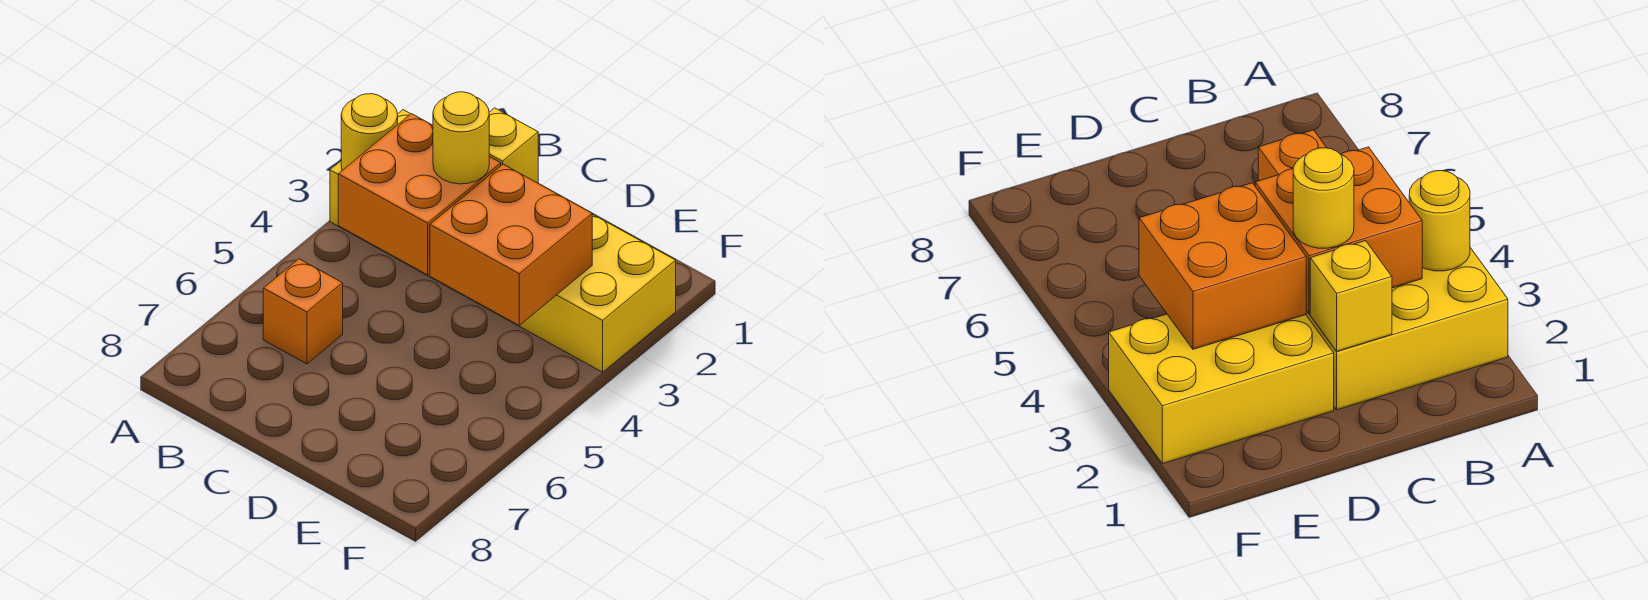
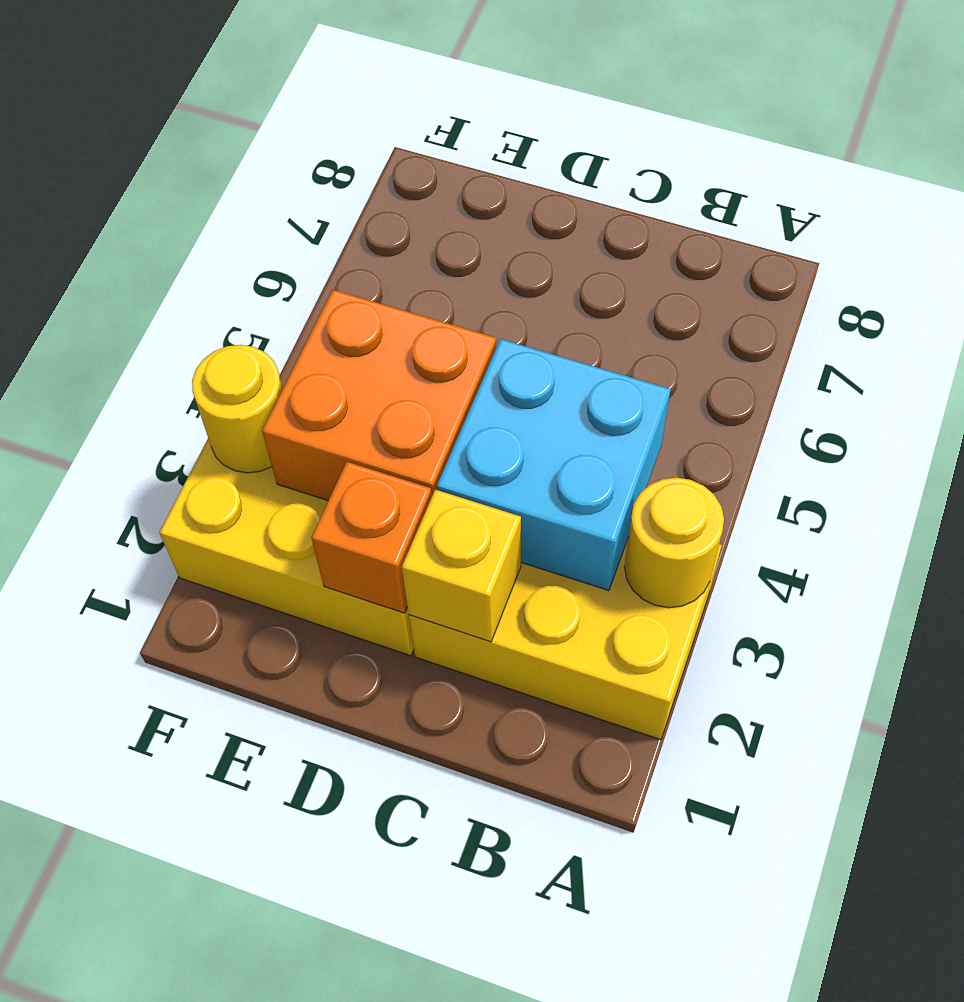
orange 2x2 brick [338,114,501,275] -> cyan 2x2 brick [437,339,671,591]
orange 1x1 brick [263,259,343,364] -> orange 1x1 brick moved to [311,462,432,613]
yellow 1x1 round brick [433,92,489,184] -> yellow 1x1 round brick moved to [192,345,283,473]

